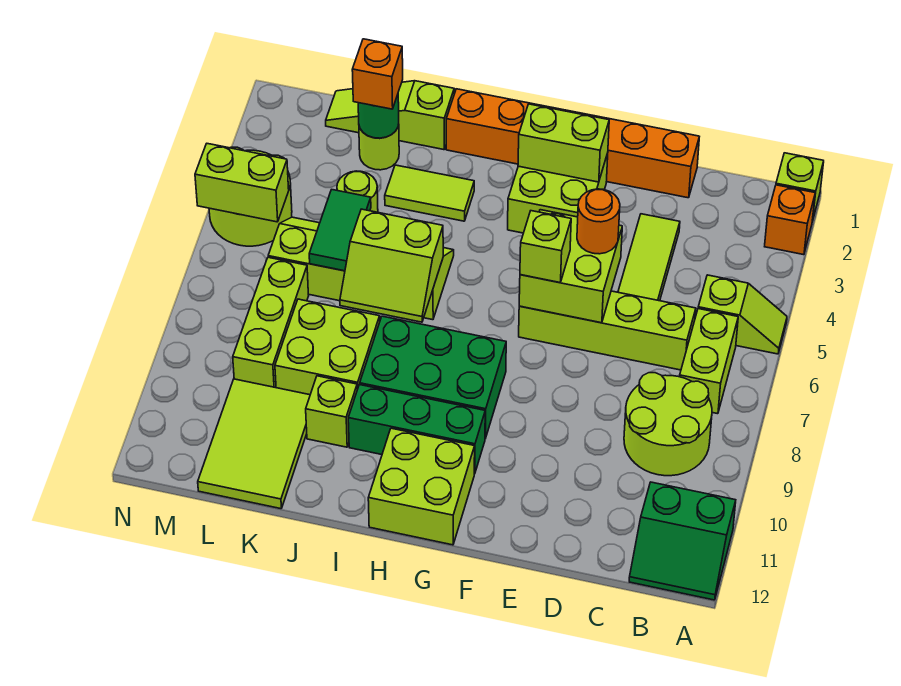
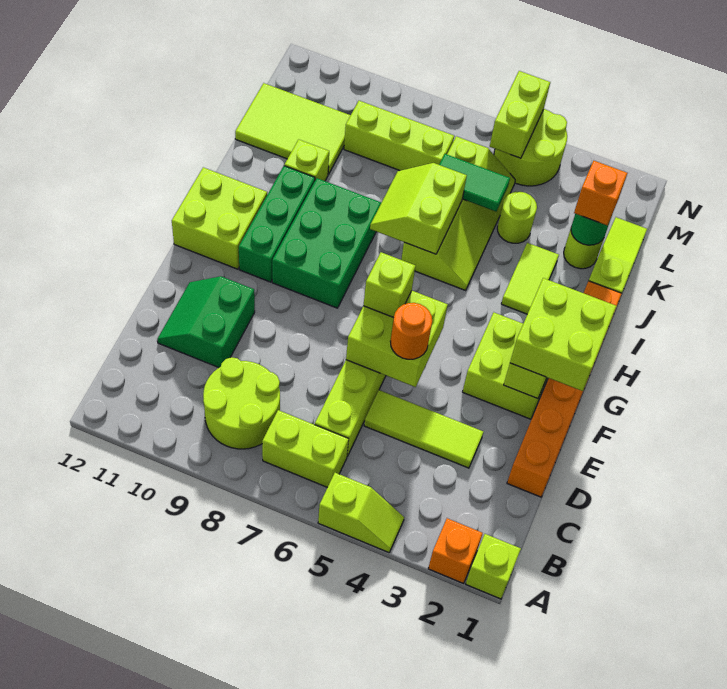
lime 1x2 slope [698,275,787,354] -> lime 1x2 slope turned to [318,473,404,553]
green 2x2 slope [629,482,736,600] -> green 2x2 slope moved to [157,276,255,368]
lime 2x2 brick [275,299,380,395] -> lime 2x2 brick moved to [510,278,617,391]

